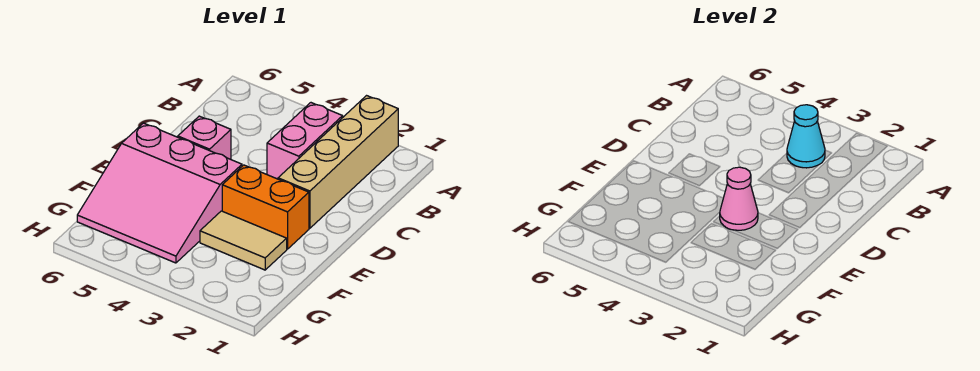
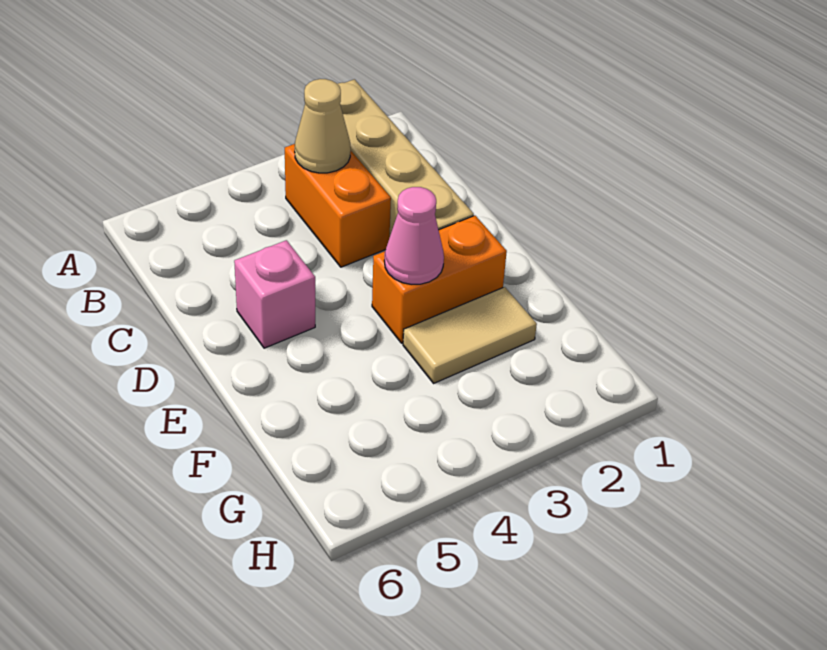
pink 1x2 brick [267,103,343,179] -> orange 1x2 brick [285,144,391,267]
cyan 1x1 cone [787,105,825,168] -> tan 1x1 cone [295,79,351,173]
pink 3x3 slope [77,123,242,263] -> none

